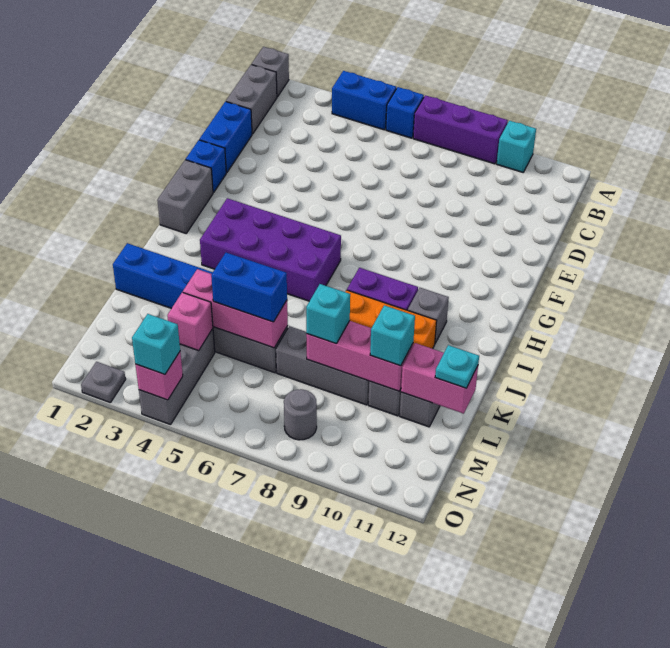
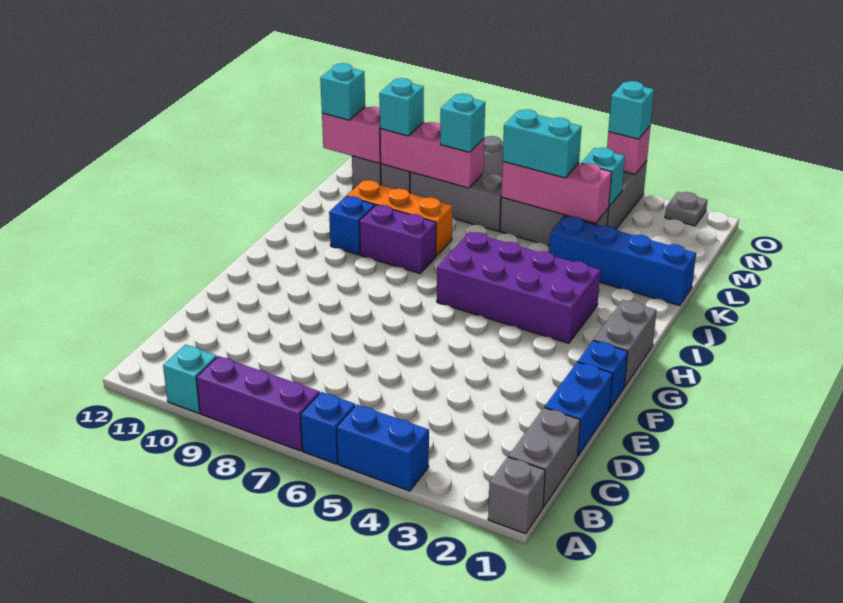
grey 1x1 brick [408,288,449,343] -> blue 1x1 brick [329,196,375,255]
blue 1x2 brick [211,253,287,322] -> cyan 1x2 brick [503,109,582,178]
cyan 1x1 plate [435,345,479,388] -> cyan 1x1 brick [320,63,365,120]
pink 1x1 brick [167,292,213,351] -> cyan 1x1 brick [581,148,625,206]

